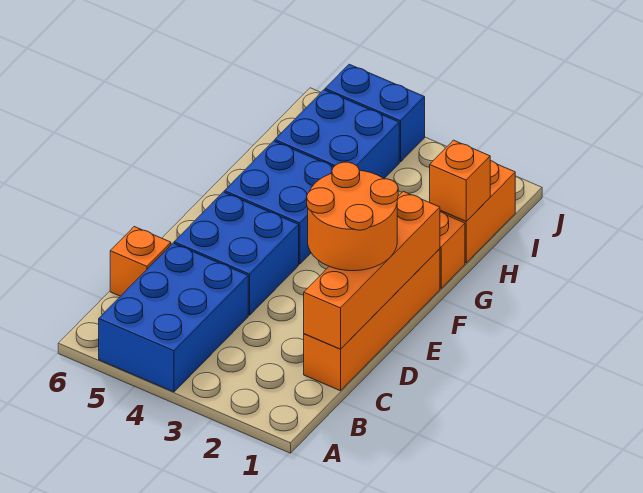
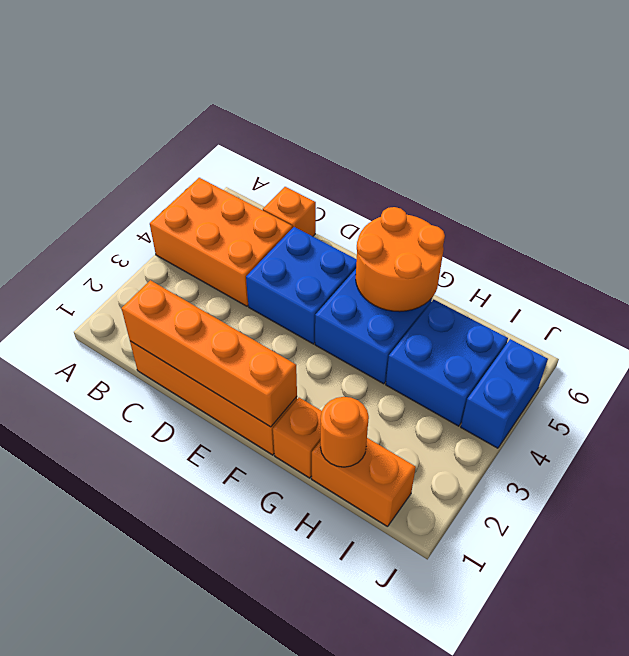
blue 2x3 brick [99,243,248,392] -> orange 2x3 brick [150,178,292,306]
orange 2x2 round brick [307,162,398,271] -> orange 2x2 round brick moved to [356,207,445,312]
orange 1x1 brick [430,140,490,221] -> orange 1x1 round brick [321,397,369,467]

